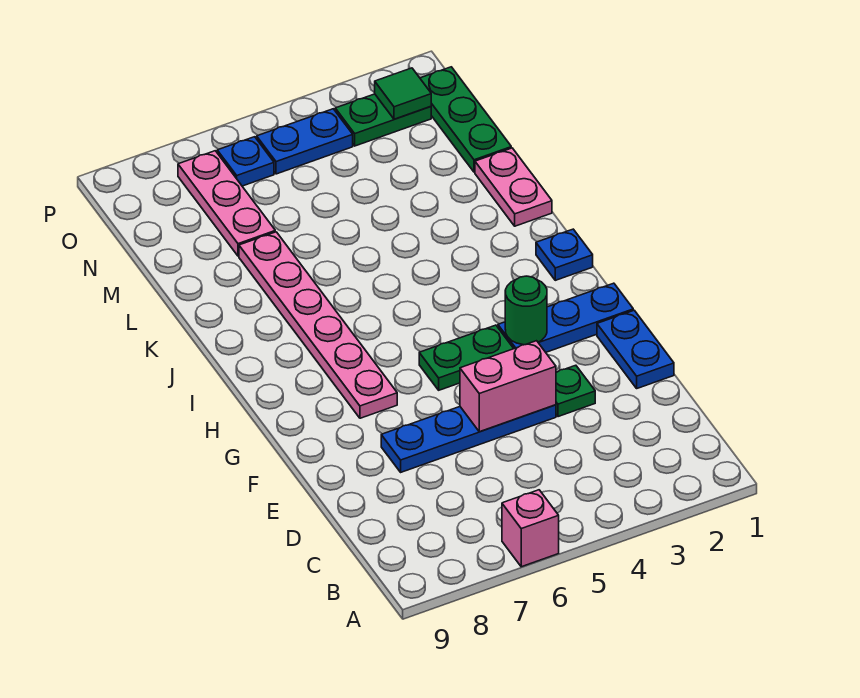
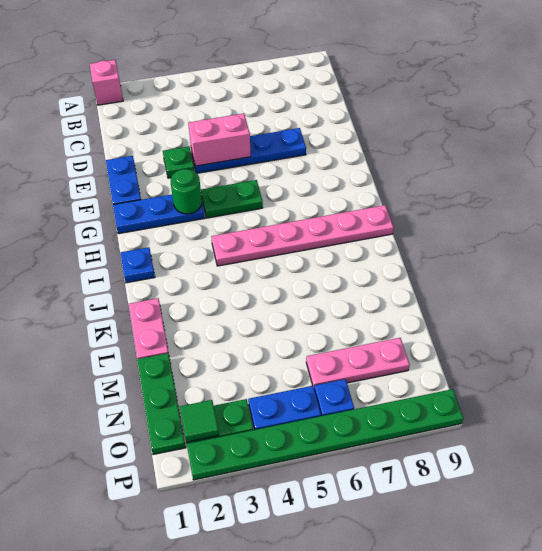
pink 1x1 brick [502,490,559,567] -> pink 1x1 brick moved to [90,60,123,105]
pink 1x6 plate [239,232,397,418] -> pink 1x6 plate turned to [211,205,394,266]
pink 1x3 plate [178,151,275,256] -> pink 1x3 plate turned to [306,338,410,387]
none -> green 1x8 plate [187,389,463,480]

